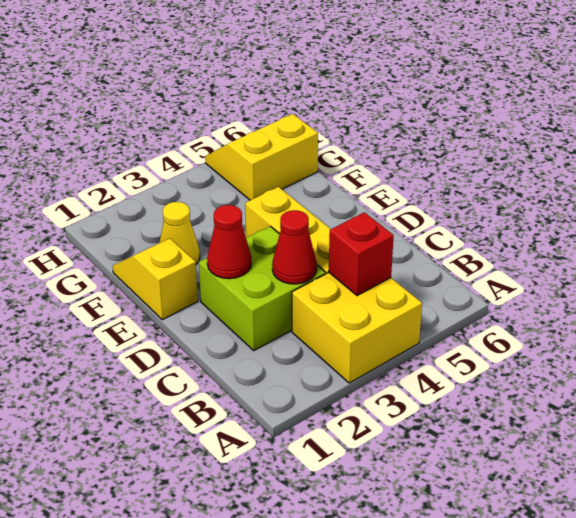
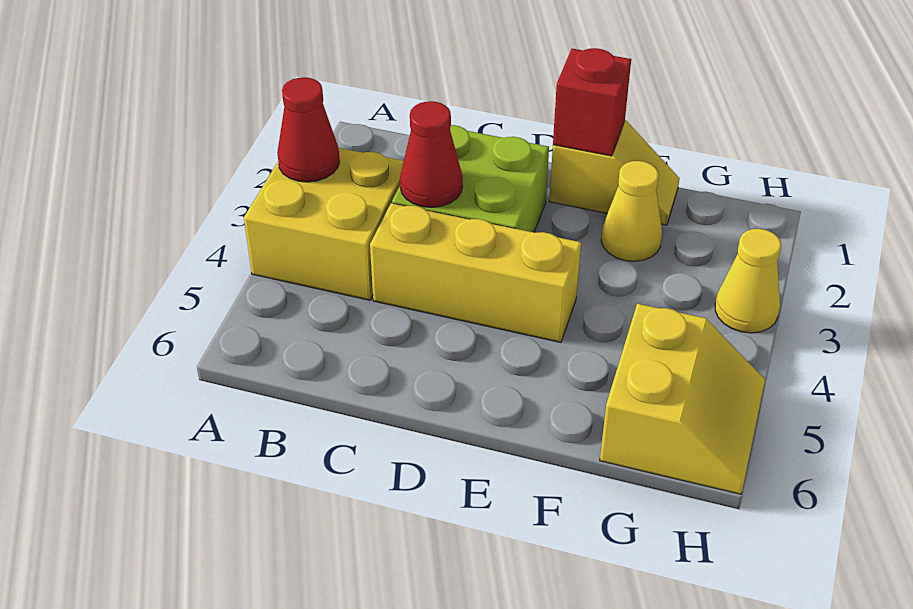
red 1x1 brick [329,212,394,296] -> red 1x1 brick moved to [553,48,631,156]
red 1x1 cone [207,205,251,279] -> red 1x1 cone moved to [277,77,340,182]
none -> yellow 1x1 cone [715,229,781,333]

